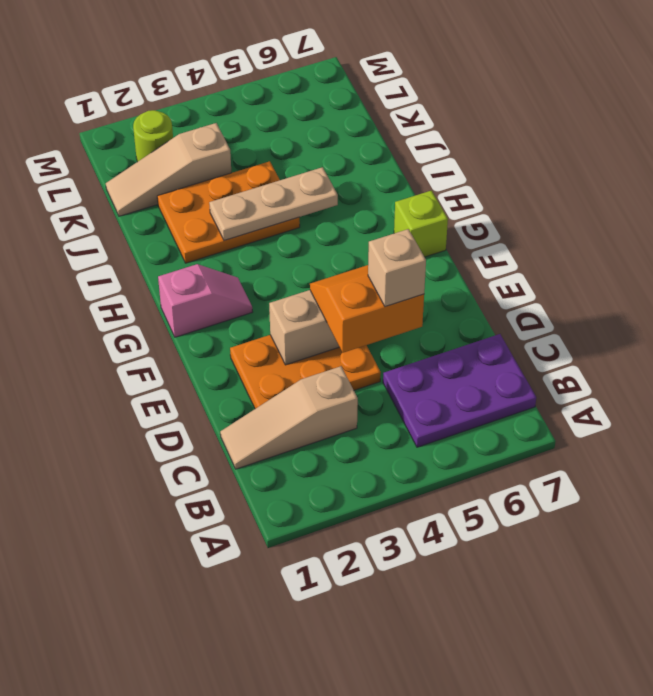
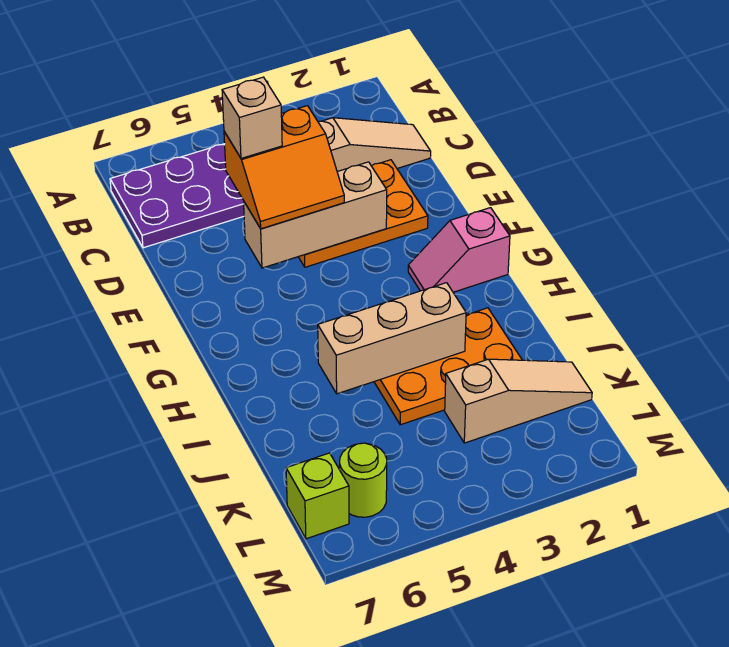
lime 1x1 brick [394,191,448,257] -> lime 1x1 brick moved to [286,453,349,539]
tan 1x3 plate [209,167,338,241] -> tan 1x3 brick [318,283,466,394]
lime 1x1 round brick [133,110,173,162] -> lime 1x1 round brick moved to [339,443,387,517]

